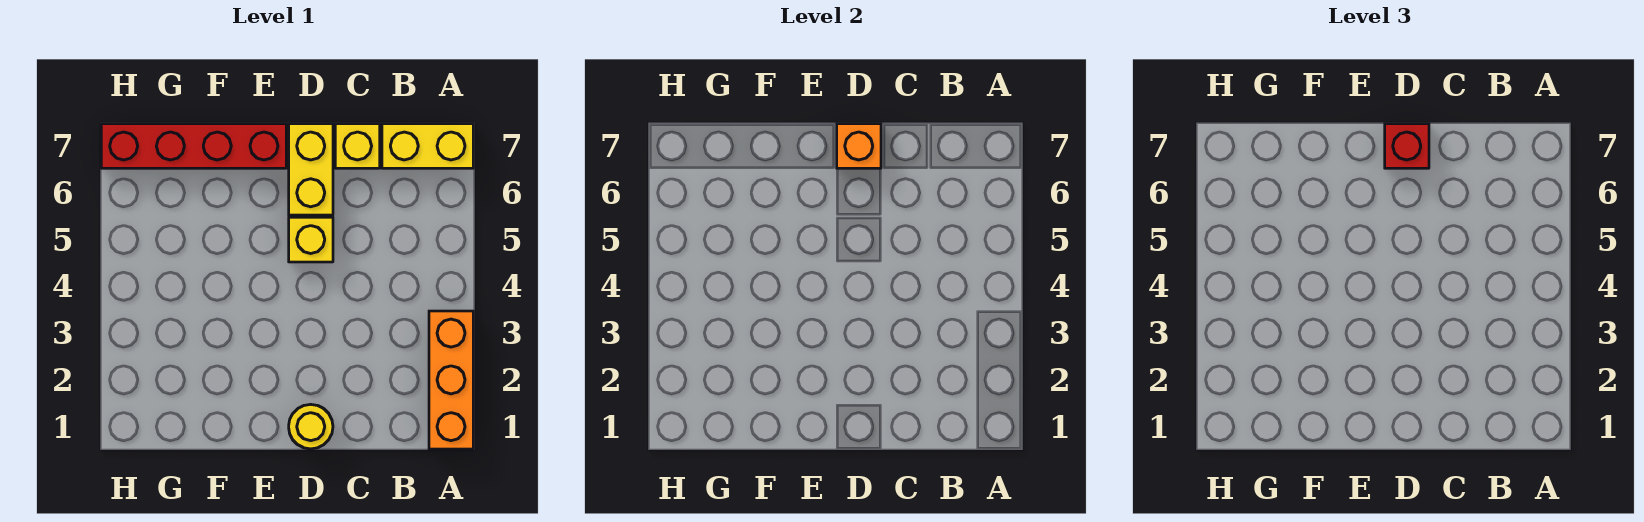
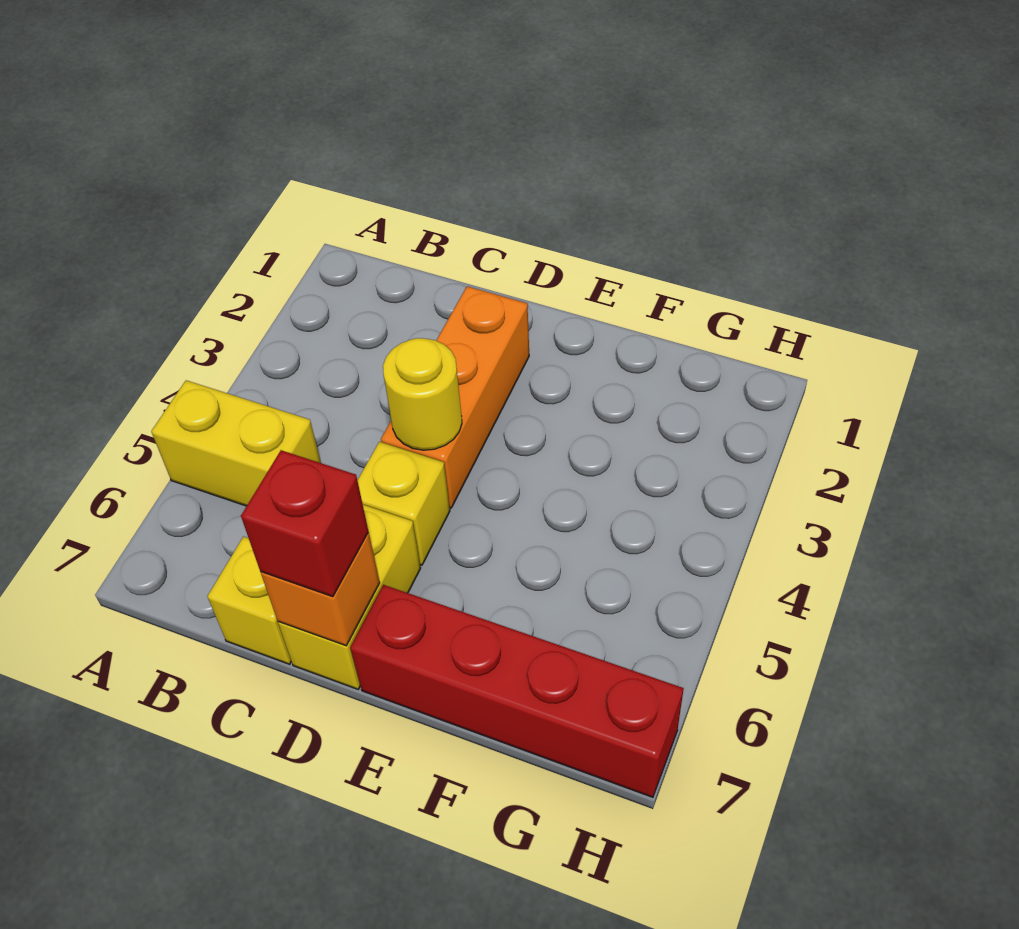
orange 1x3 brick [429,311,473,449] -> orange 1x3 brick moved to [381,286,529,508]
yellow 1x2 brick [382,124,473,168] -> yellow 1x2 brick moved to [151,380,321,506]
yellow 1x1 round brick [289,404,333,449] -> yellow 1x1 round brick moved to [383,338,462,450]

